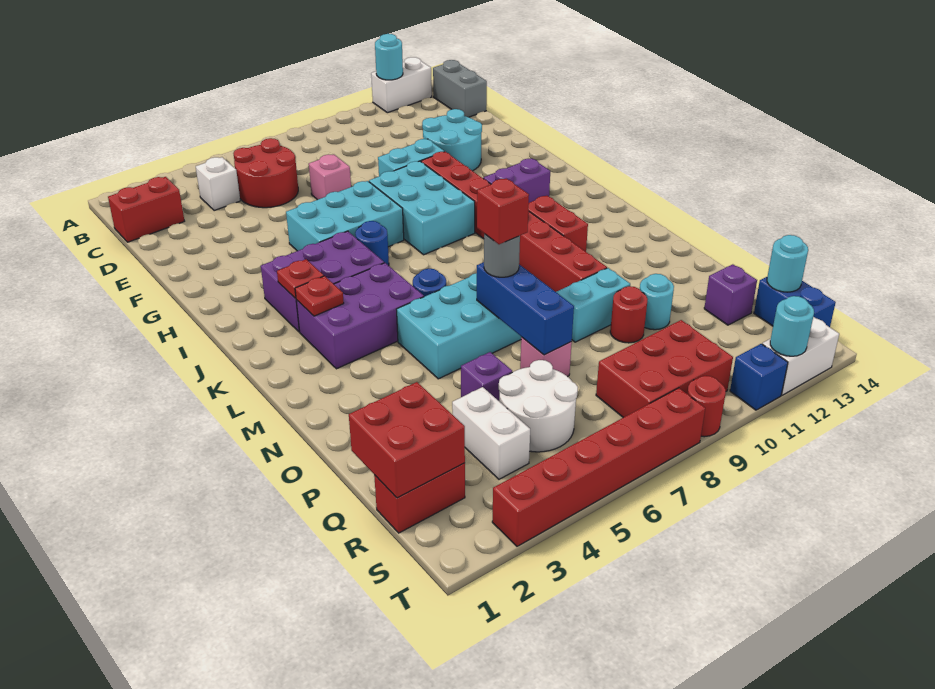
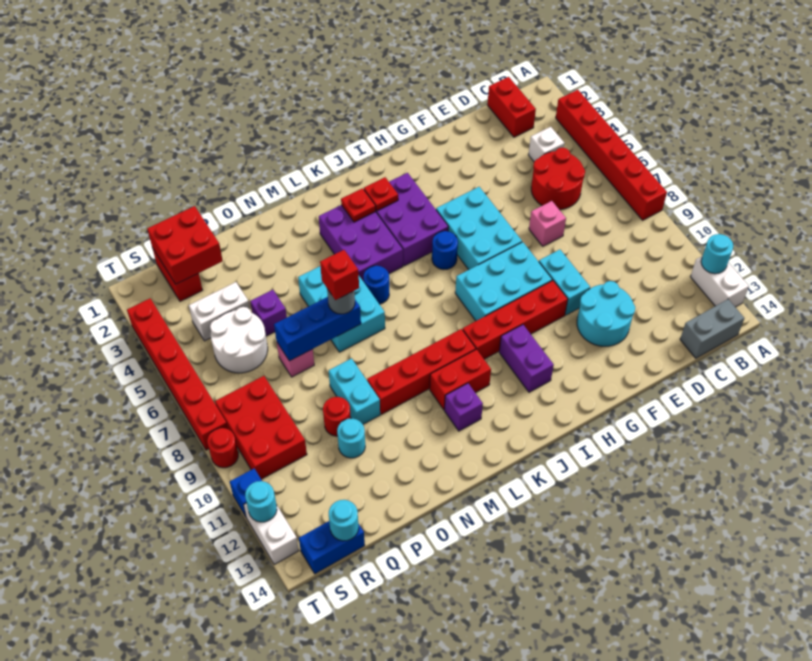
none -> red 1x6 brick [556,90,667,220]
purple 1x1 brick [704,264,757,325] -> purple 1x1 brick moved to [444,383,483,431]

